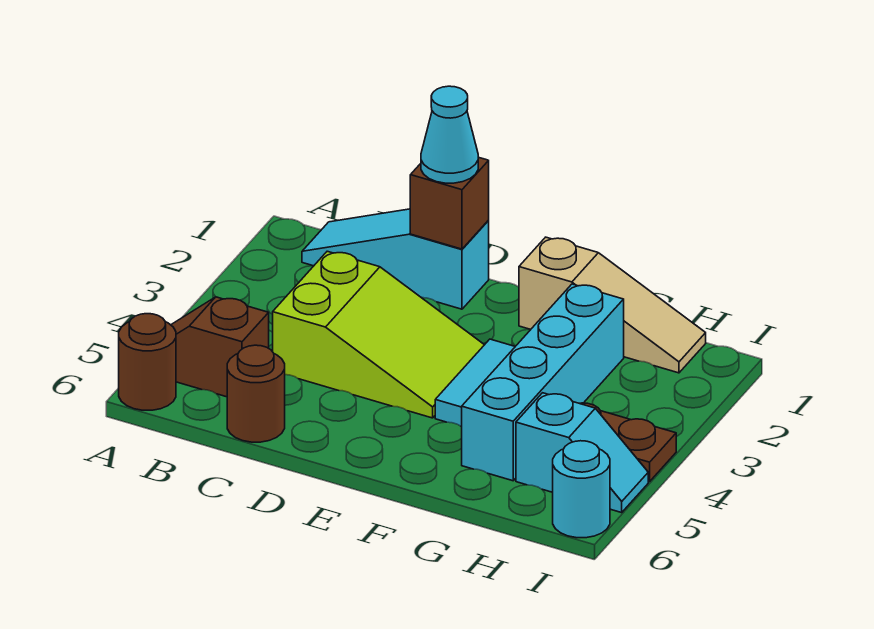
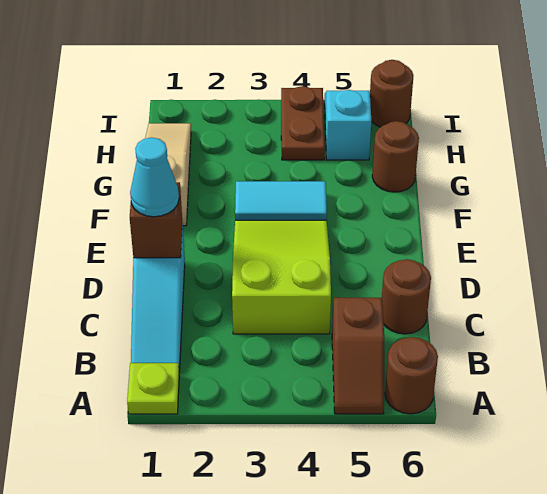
none -> lime 1x1 plate [127,363,179,414]
cyan 1x4 brick [462,284,624,481] -> none
none -> brown 1x1 round brick [372,121,419,192]
cyan 1x1 round brick [553,441,610,538] -> brown 1x1 round brick [370,60,413,127]

